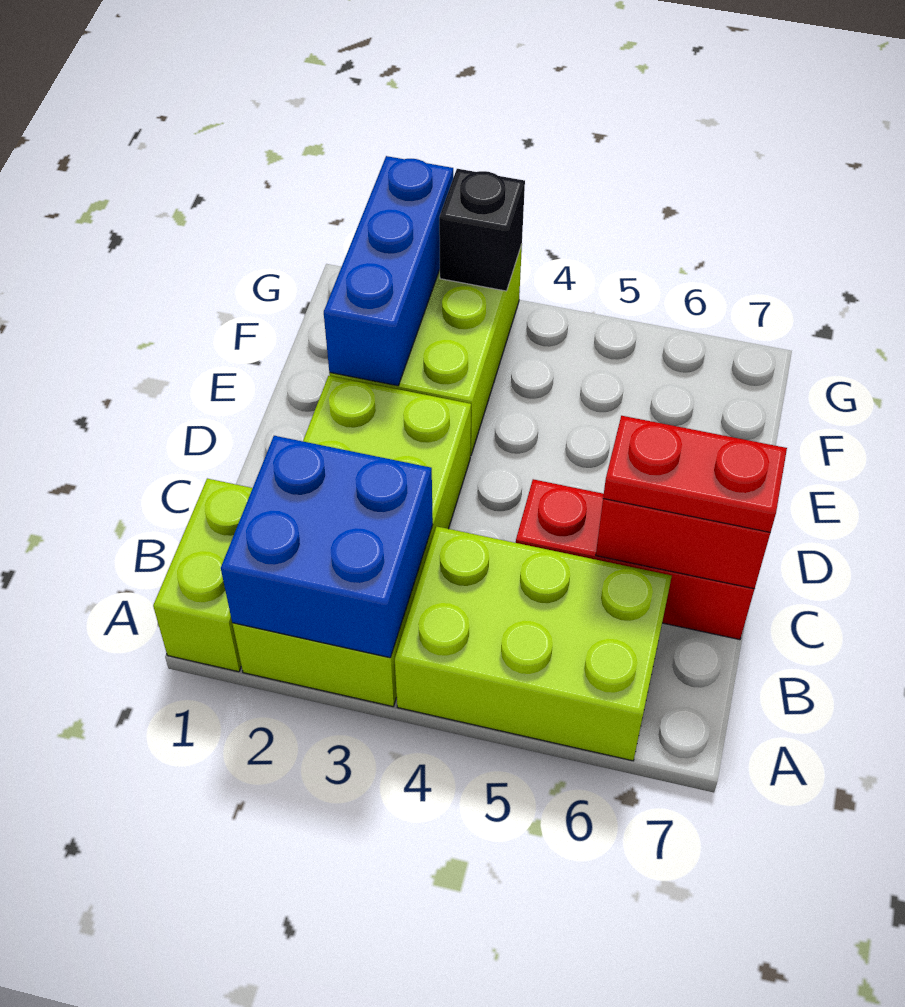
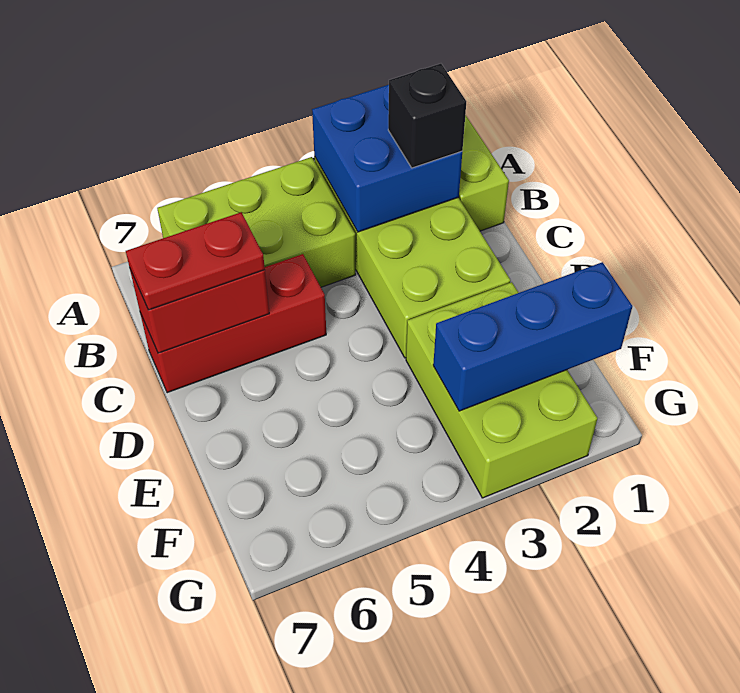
blue 1x3 brick [324,156,453,386] -> blue 1x3 brick turned to [433,262,632,411]
black 1x1 brick [439,169,525,291] -> black 1x1 brick moved to [388,64,466,168]

